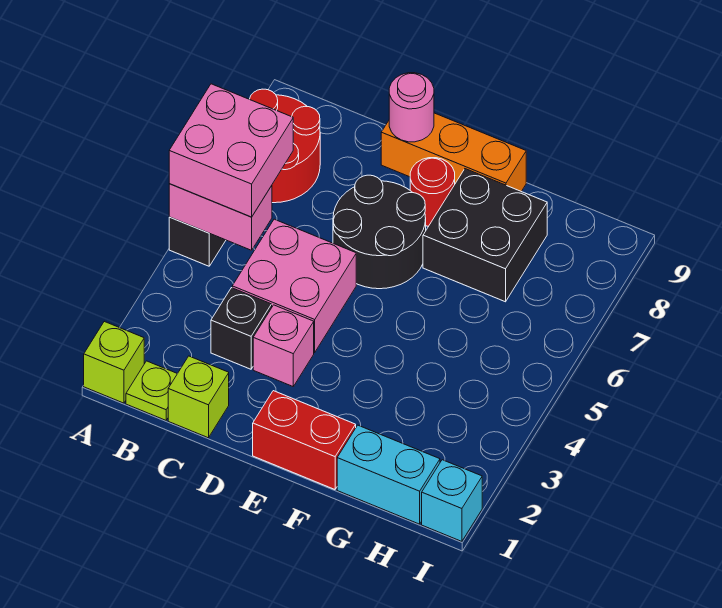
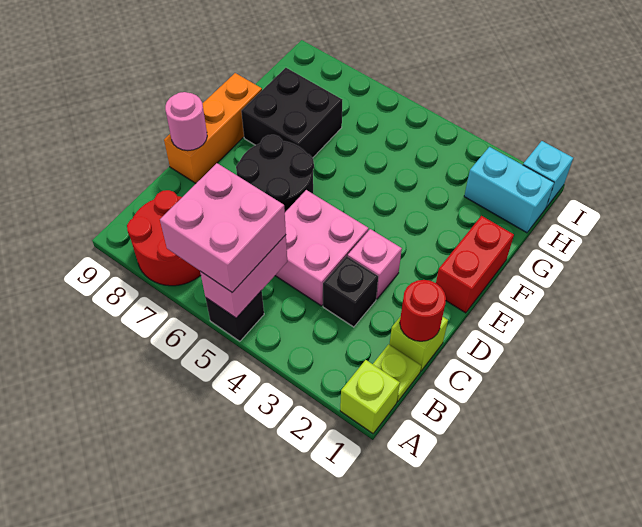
red 1x1 round brick [410,158,455,226] -> red 1x1 round brick moved to [400,280,446,341]
cyan 1x2 brick [337,425,440,524] -> cyan 1x2 brick turned to [464,147,554,233]

